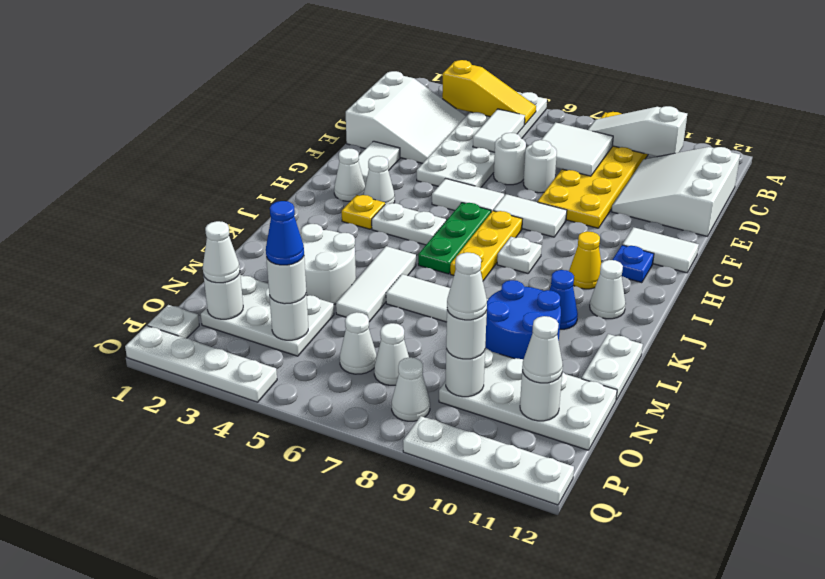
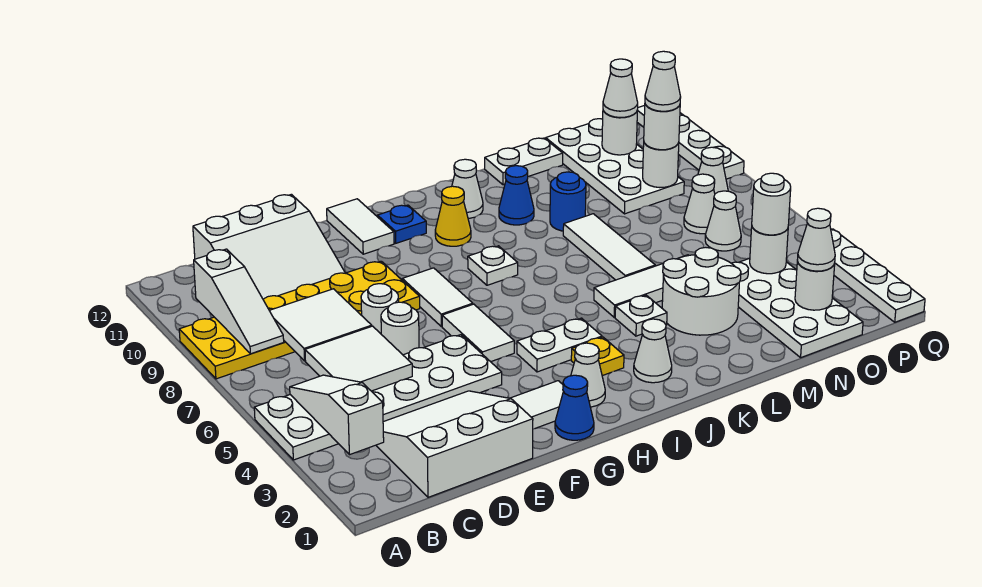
yellow 1x3 slope [442,60,536,125] -> white 1x3 slope [290,375,384,455]
white 1x2 tile [473,109,525,152] -> white 2x2 tile [305,326,412,391]
white 1x1 cone [363,156,395,204] -> white 1x1 cone moved to [634,319,672,383]
green 1x3 plate [418,203,491,274] -> none
yellow 1x3 plate [450,211,522,281] -> none
white 1x2 plate [372,203,446,245] -> white 1x2 plate turned to [517,318,602,372]
blue 2x2 round brick [485,280,561,360] -> blue 1x1 round brick [550,172,586,231]
white 2x3 plate [201,275,334,356] -> white 2x4 plate [731,258,863,357]
blue 1x1 cone [266,201,304,265] -> blue 1x1 cone moved to [555,375,594,440]
white 1x1 plate [148,305,199,338] -> white 1x1 plate moved to [615,295,667,336]

